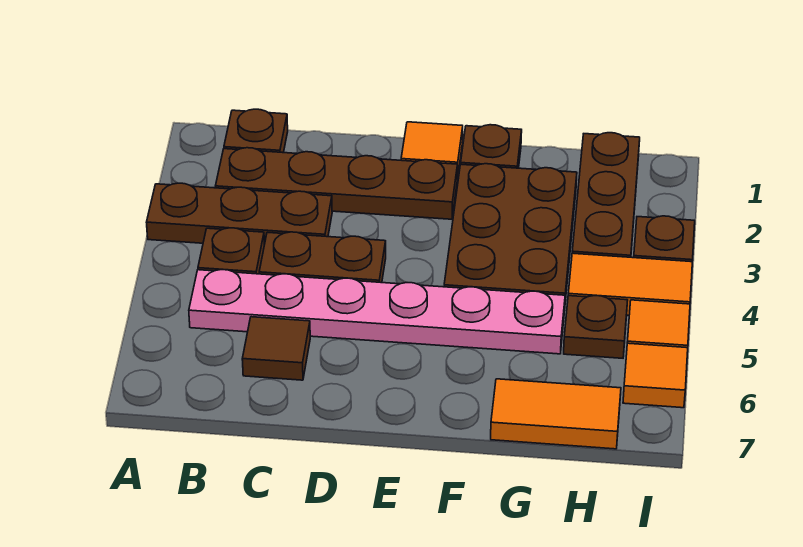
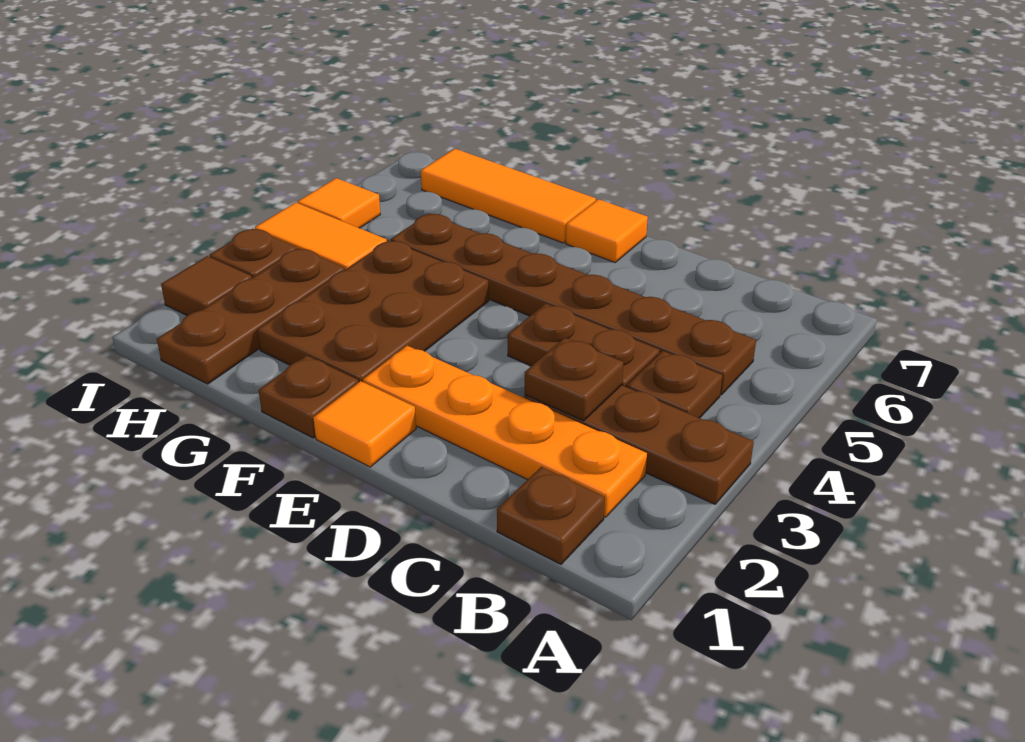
brown 1x4 plate [215,148,458,219] -> orange 1x4 plate [363,346,647,517]
pink 1x6 plate [189,270,565,354] -> brown 1x6 plate [391,214,756,395]
brown 1x1 tile [242,317,310,380] -> brown 1x1 tile moved to [161,256,252,315]
orange 1x2 tile [491,379,621,449] -> orange 1x3 tile [421,149,596,243]
brown 1x1 plate [564,296,628,358] -> brown 1x1 plate moved to [525,338,624,421]
orange 1x1 tile [623,343,688,408] -> orange 1x1 tile moved to [566,199,648,262]

